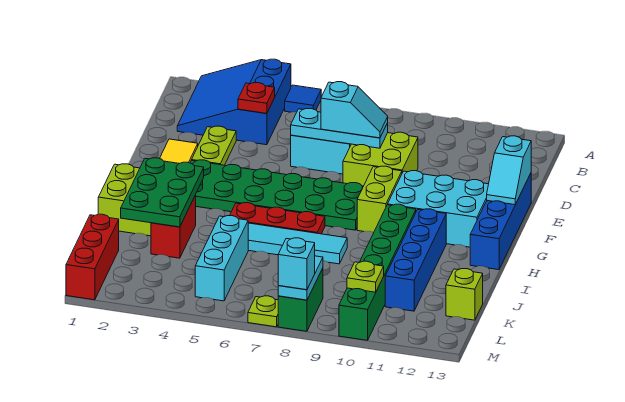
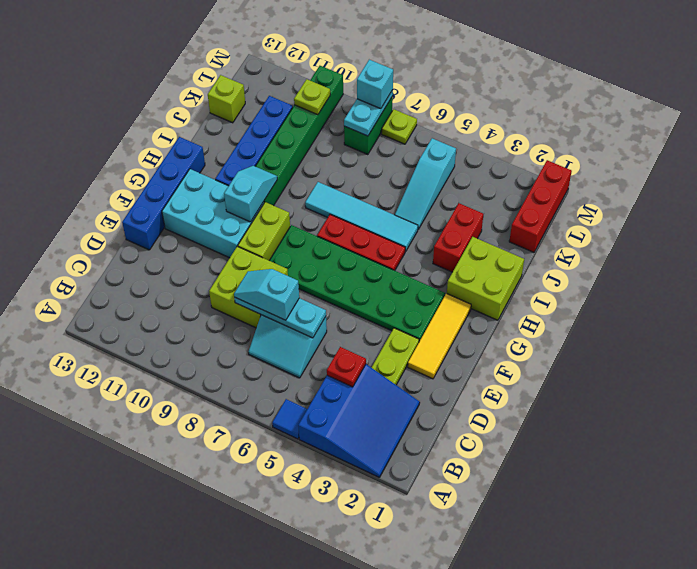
cyan 1x2 slope [487,136,531,205] -> cyan 1x2 slope moved to [224,166,277,222]
green 2x3 plate [121,158,204,227] -> none
cyan 1x3 brick [195,216,248,301] -> cyan 1x3 slope [395,138,456,229]

